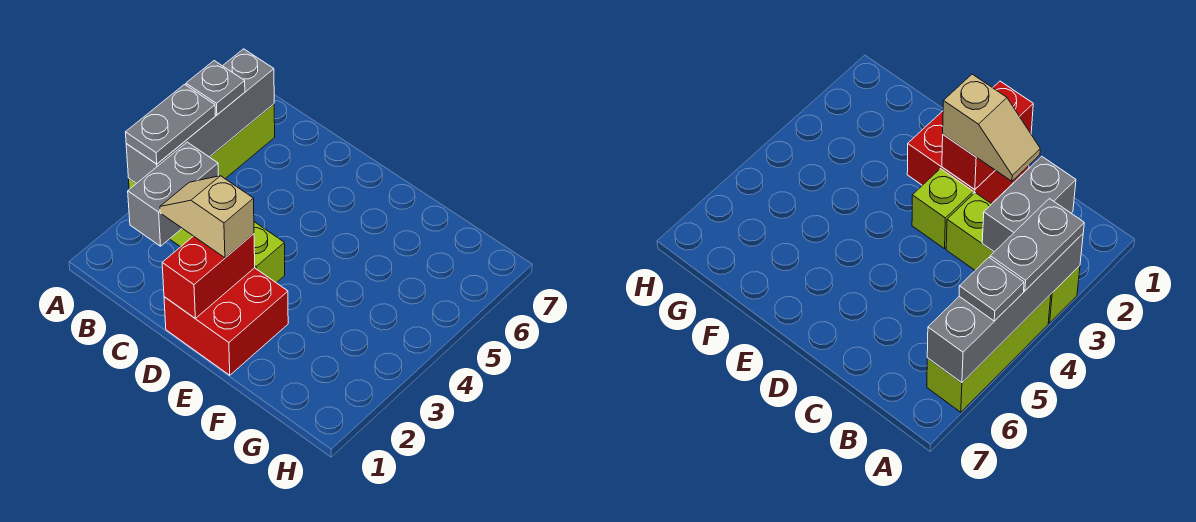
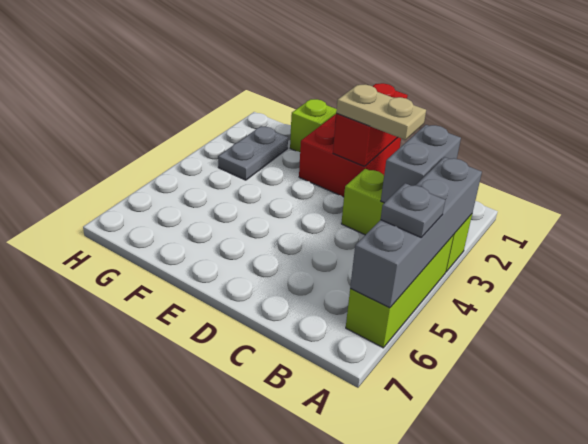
grey 1x2 plate [125,85,215,164] -> grey 1x2 plate moved to [218,126,288,180]
tan 1x2 slope [160,176,254,258] -> tan 1x2 plate [336,85,426,140]
lime 1x1 brick [254,222,285,283] -> lime 1x1 brick moved to [290,99,337,152]

